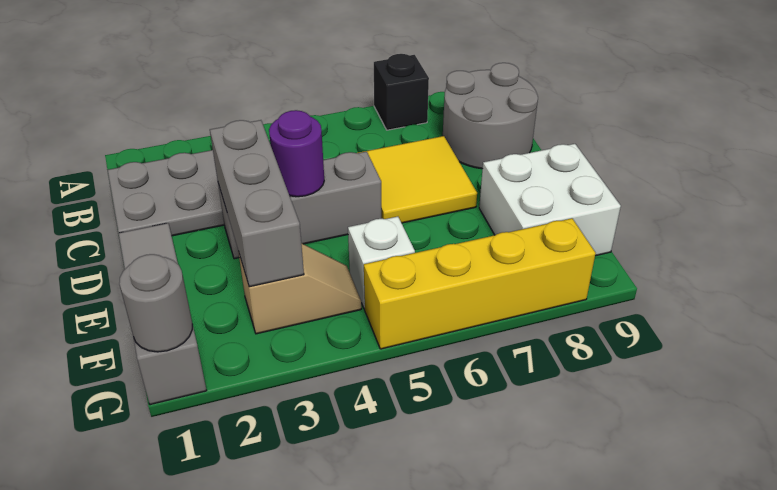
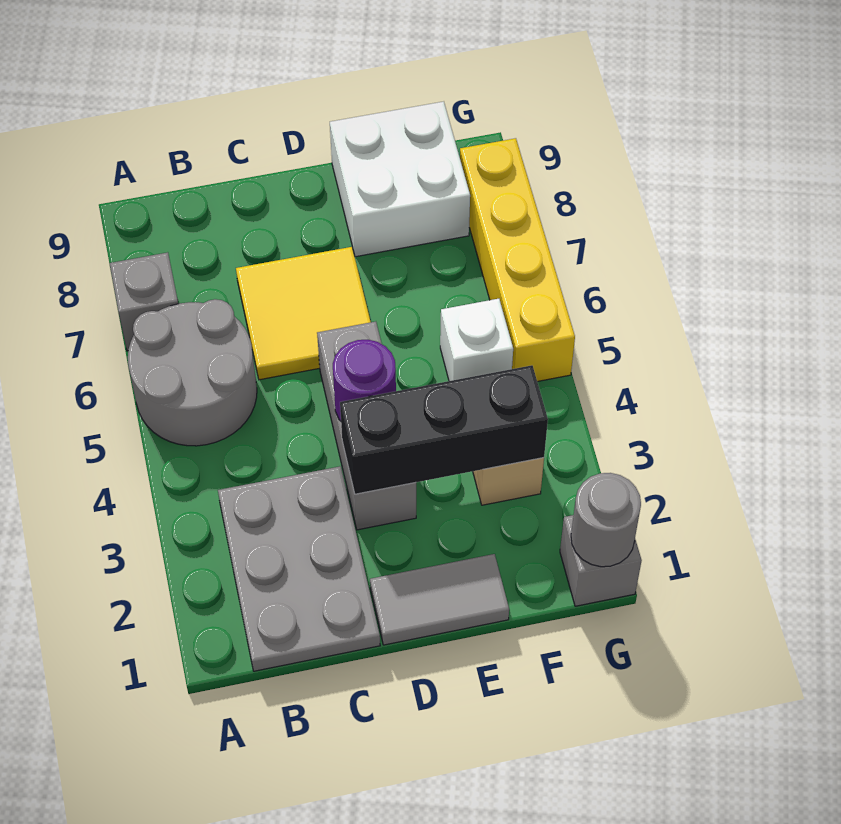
black 1x1 brick [374,54,429,130] -> grey 1x1 brick [110,252,178,351]
grey 2x2 round brick [443,63,538,169] -> grey 2x2 round brick moved to [128,299,257,446]
grey 1x3 brick [210,120,304,287] -> black 1x3 brick [340,365,548,494]

